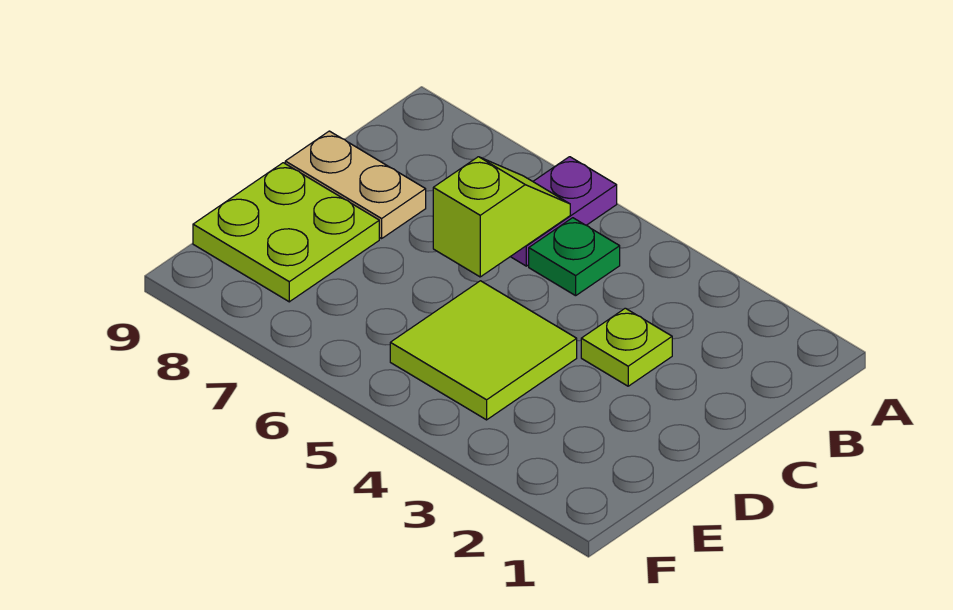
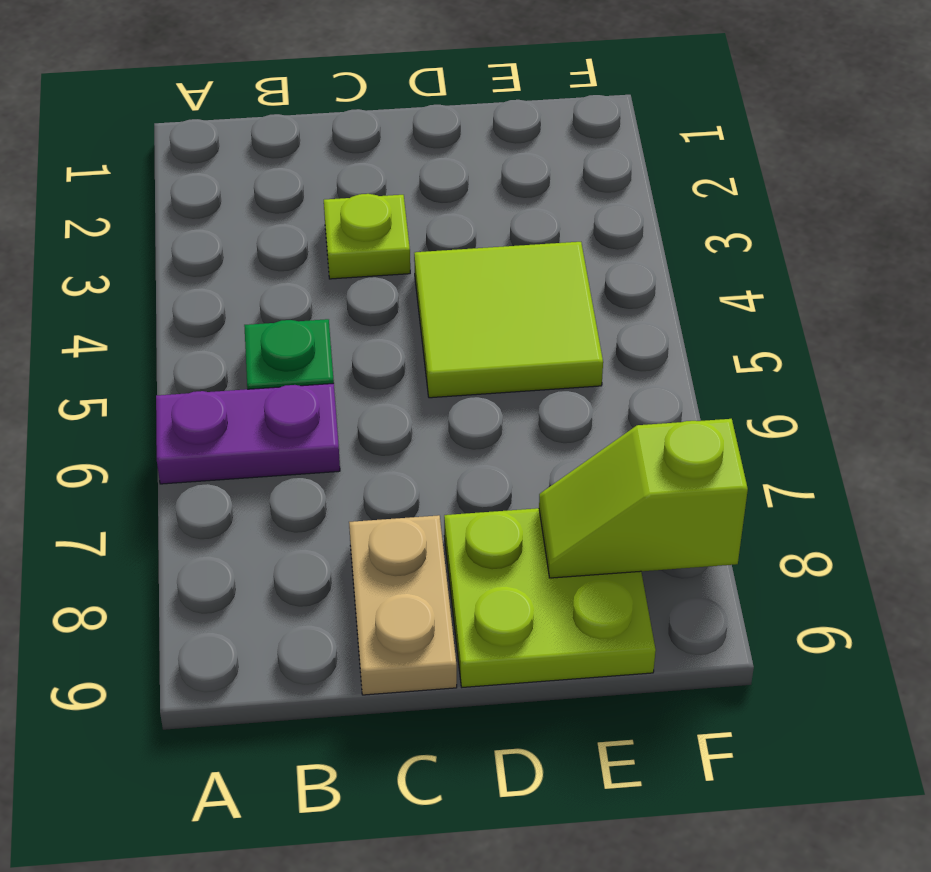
lime 1x2 slope [433,157,570,277] -> lime 1x2 slope moved to [539,419,748,578]

